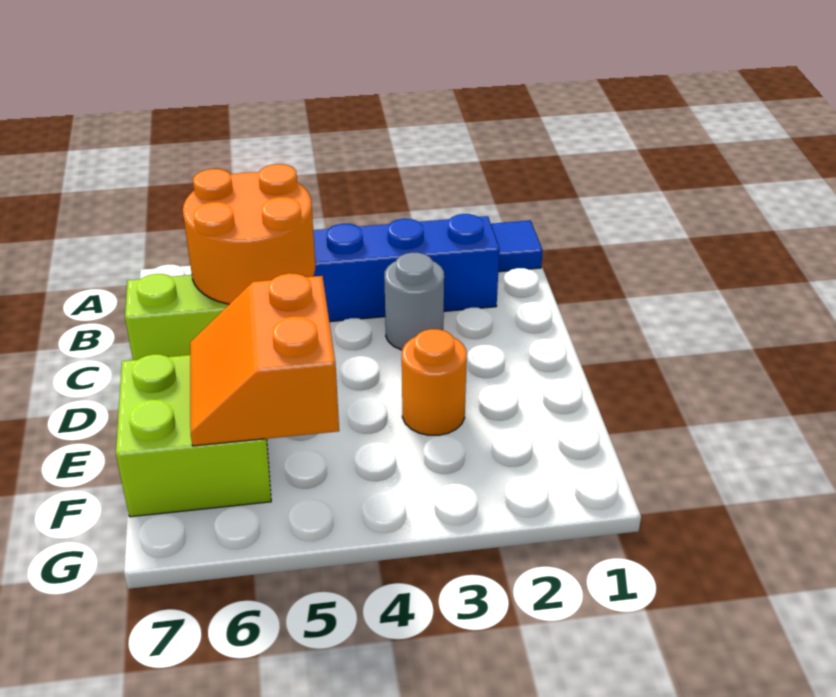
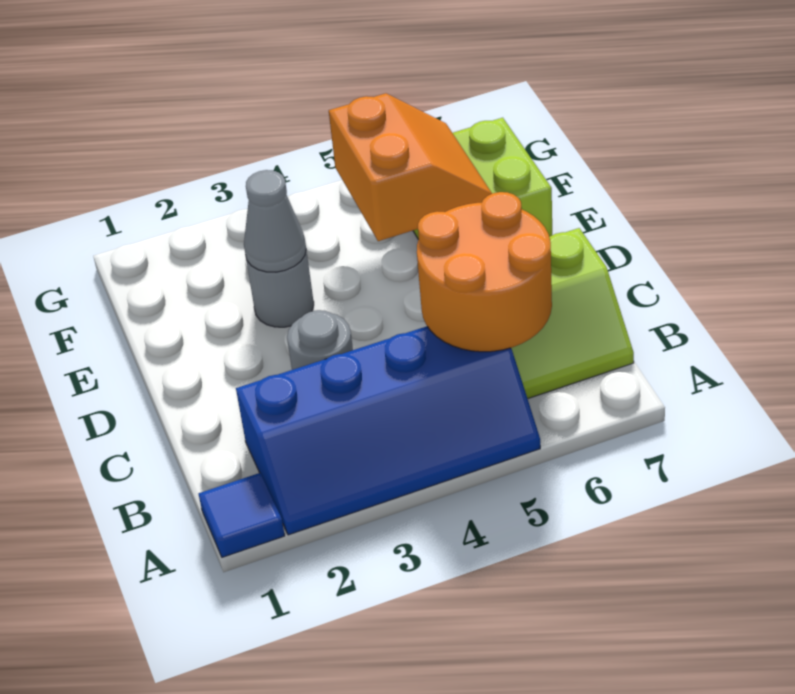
orange 1x1 round brick [402,329,467,435] -> grey 1x1 round brick [246,250,314,327]
none -> grey 1x1 cone [244,170,306,272]

